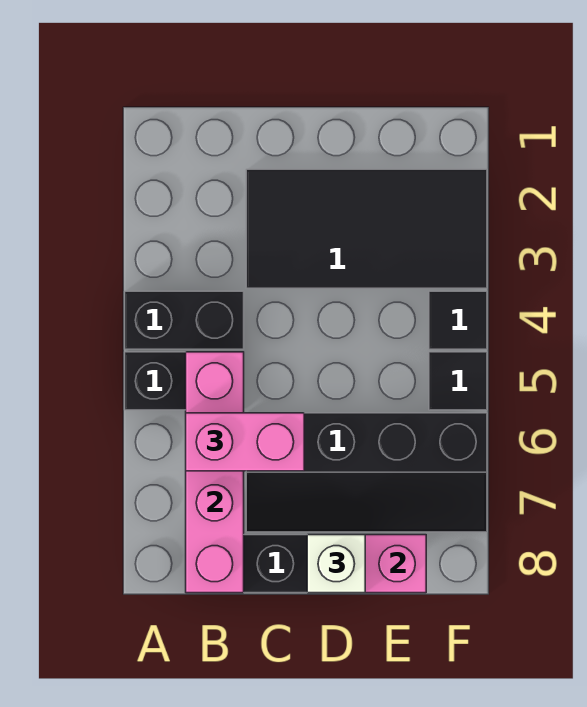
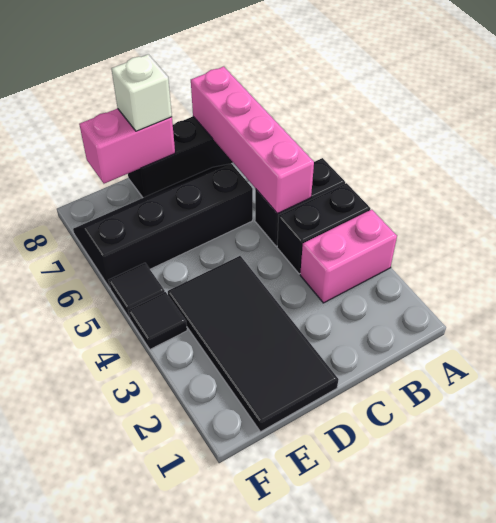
pink 1x2 brick [186,413,304,471] -> pink 1x2 brick moved to [300,210,397,303]
black 2x4 tile [246,169,487,288] -> black 2x4 tile turned to [168,256,339,432]

